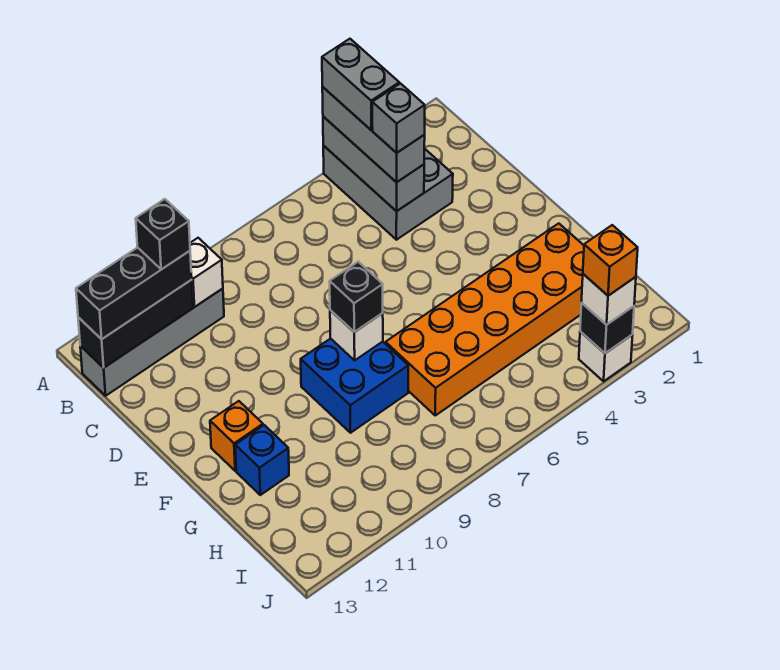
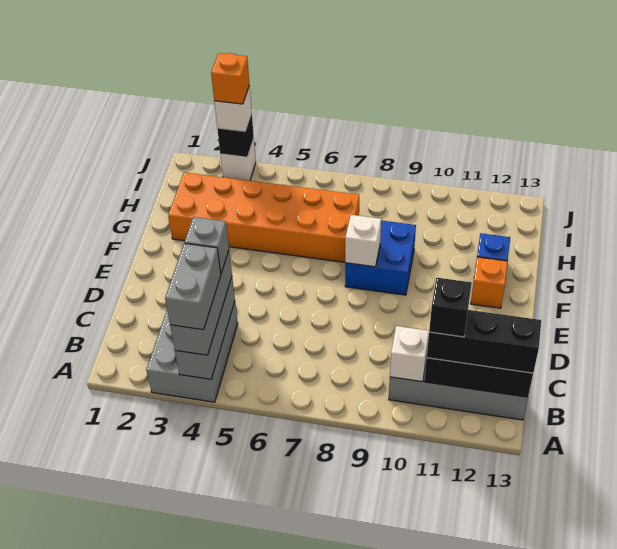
black 1x1 brick [330,262,383,332] -> none

